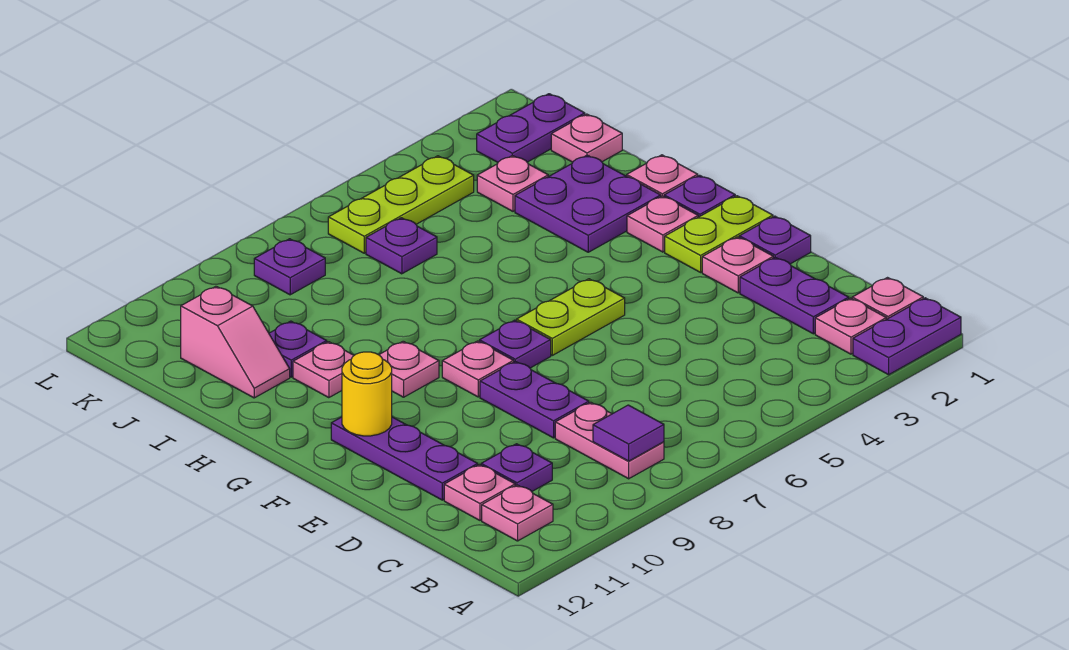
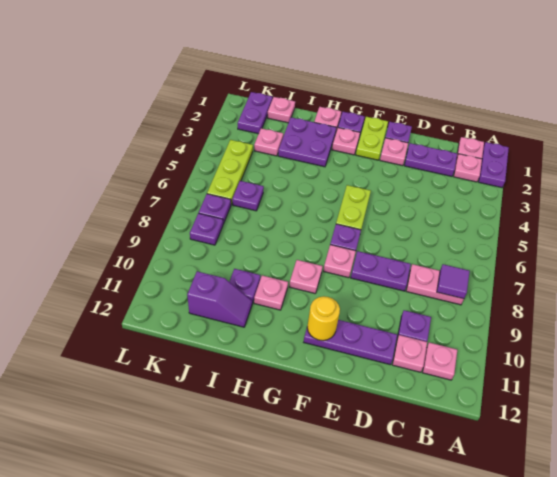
pink 1x2 slope [181,286,290,398] -> purple 1x2 slope [187,271,252,327]
none -> purple 1x1 plate [199,194,231,224]

